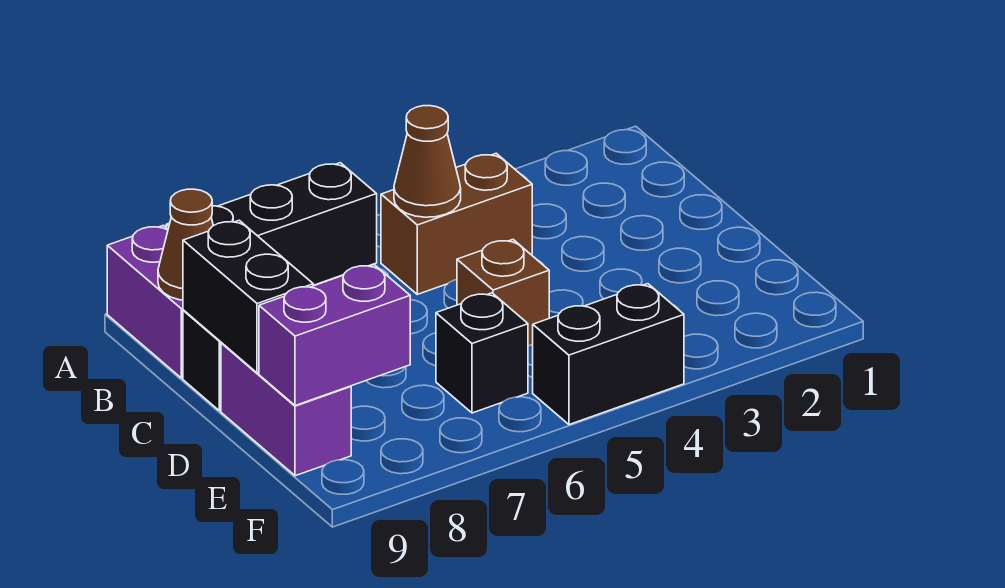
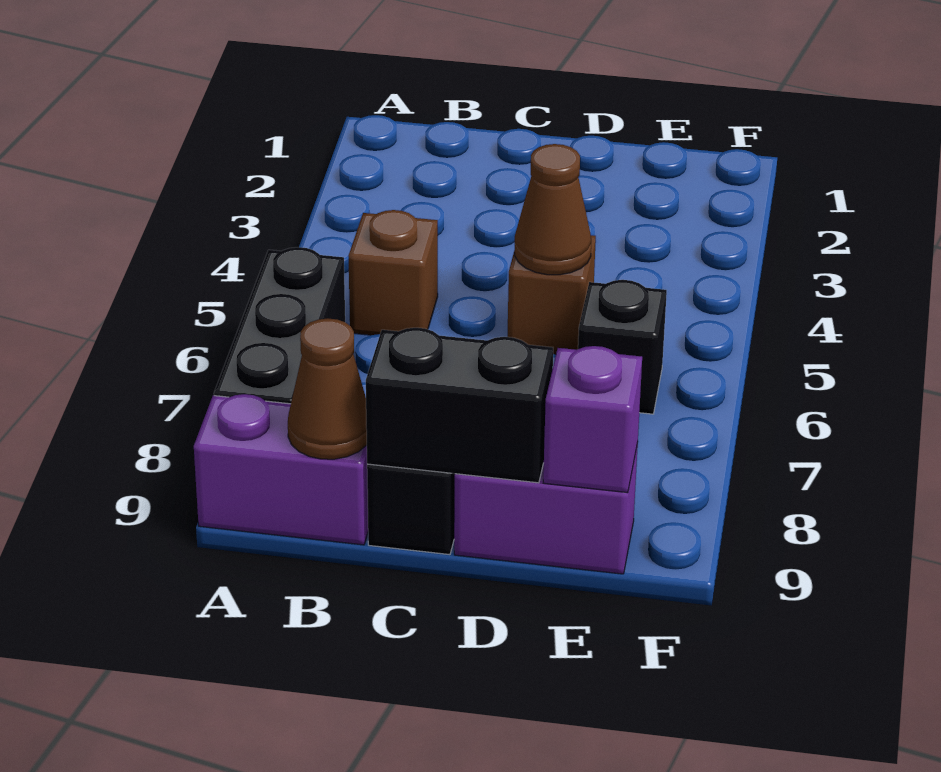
brown 1x2 brick [381,153,532,294] -> brown 1x1 brick [349,210,438,335]
brown 1x1 cone [394,106,461,217] -> brown 1x1 cone moved to [515,144,591,275]
purple 1x2 brick [259,265,410,406] -> purple 1x1 brick [543,346,642,493]
black 1x2 brick [533,284,684,425] -> none

